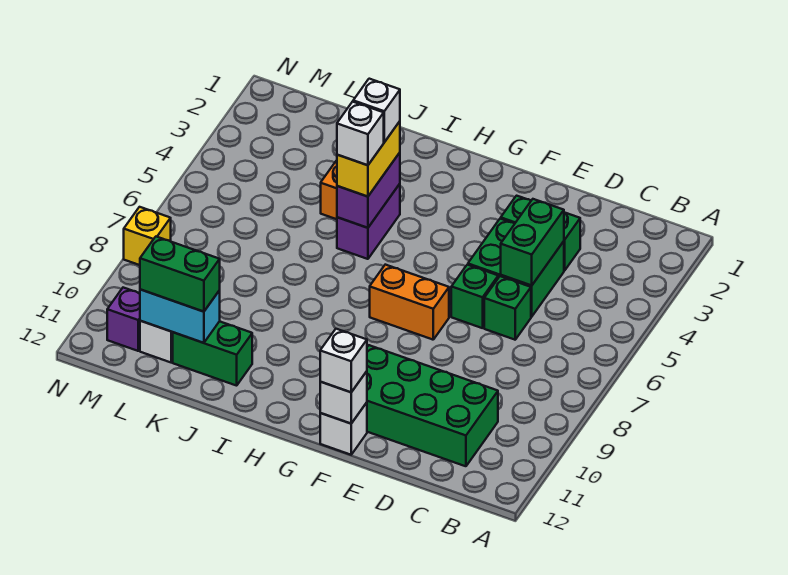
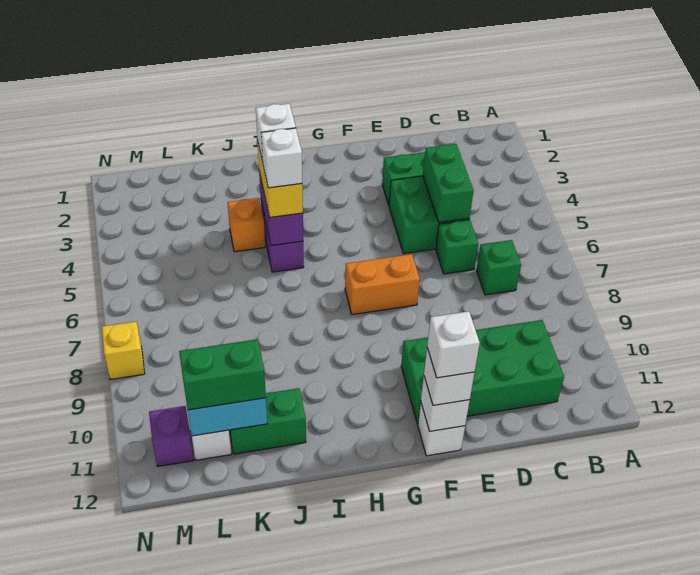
green 1x1 brick [451,265,498,328] -> green 1x1 brick moved to [476,240,521,295]
none -> white 1x1 brick [427,311,480,378]

